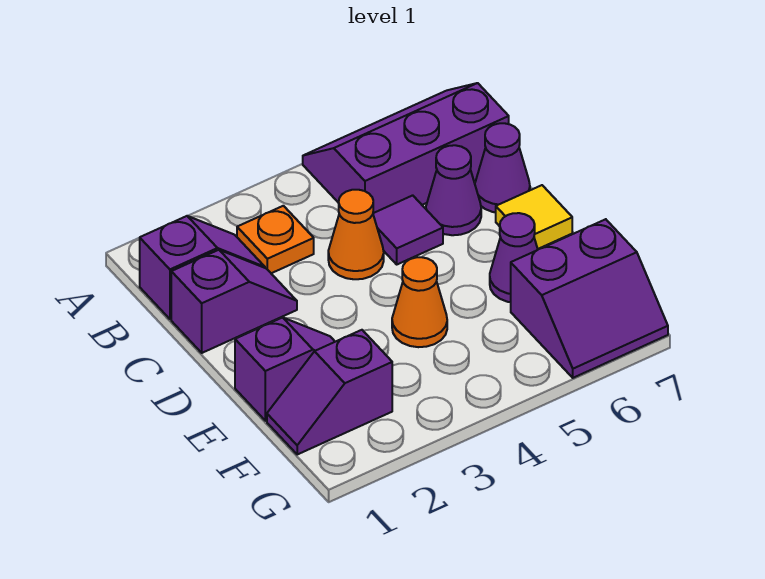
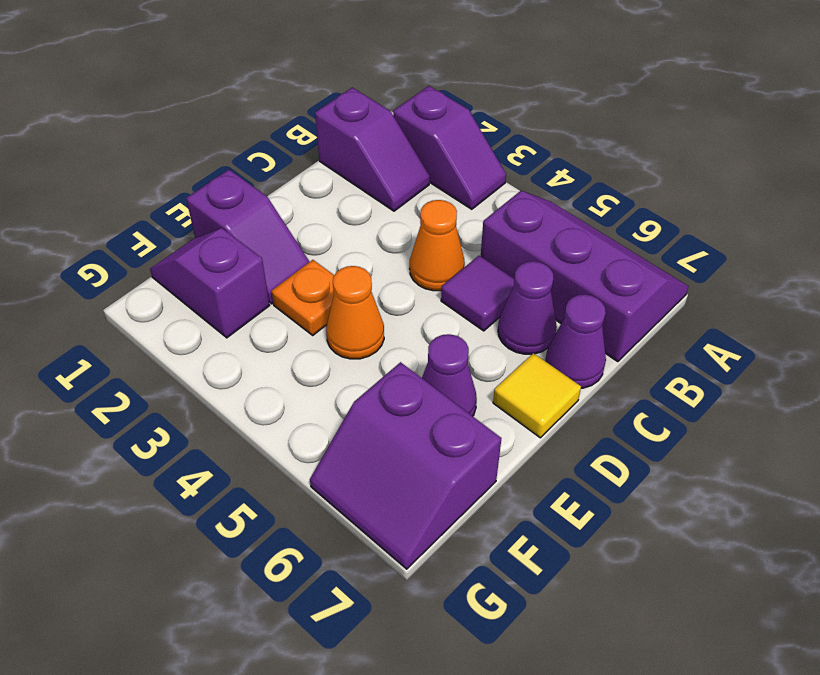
orange 1x1 plate [237,206,314,273] -> orange 1x1 plate moved to [272,260,334,335]
purple 1x2 slope [171,250,297,353] -> purple 1x2 slope moved to [393,86,506,209]

